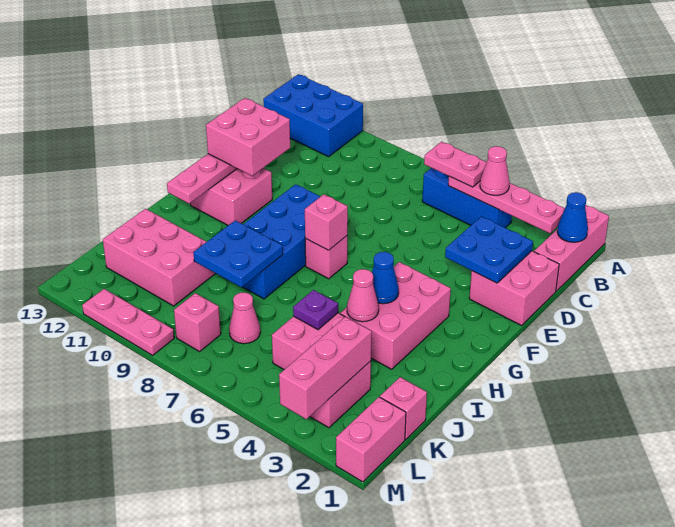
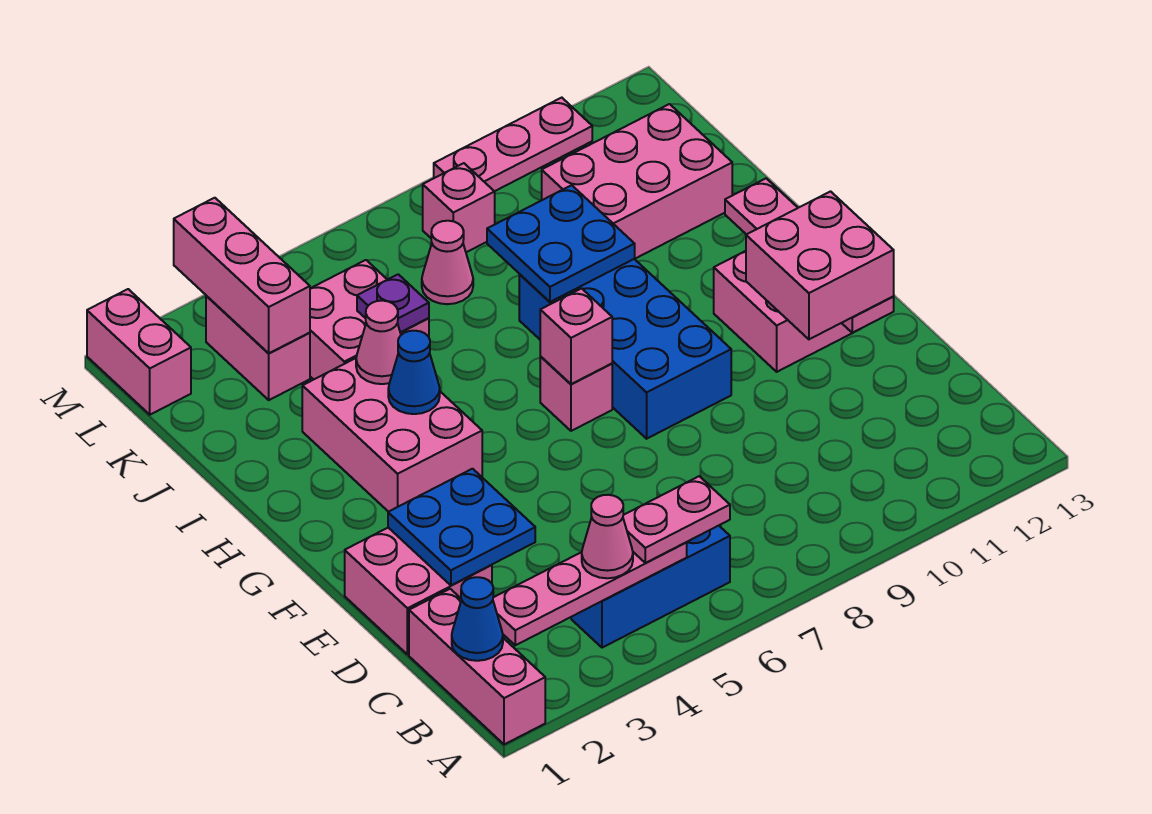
blue 2x3 brick [263,74,363,157] -> none
pink 1x1 brick [380,377,427,440] -> none

